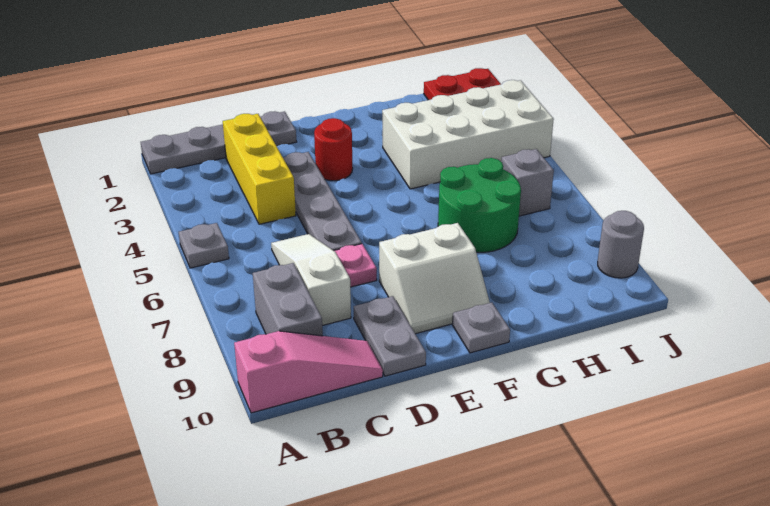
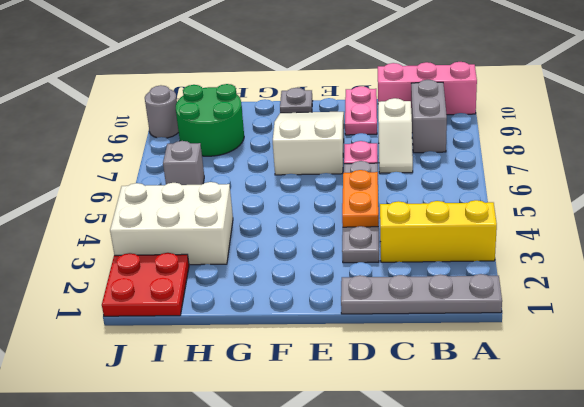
grey 1x1 plate [179,223,229,268] -> none
pink 1x3 slope [234,331,383,413] -> pink 1x3 brick [378,62,477,115]
yellow 1x3 brick [223,114,296,224] -> yellow 1x3 brick turned to [380,200,497,262]
white 1x3 slope [271,234,351,326] -> white 1x2 slope [378,98,413,173]
none -> orange 1x2 plate [342,170,378,227]
grey 1x2 plate [354,296,426,376] -> pink 1x2 plate [345,86,377,135]
red 1x1 round brick [314,118,353,181] -> none
white 2x2 slope [379,223,490,334] -> white 2x3 slope [273,112,344,175]
white 2x4 brick [382,80,554,189] -> white 2x3 brick [110,182,233,265]
green 2x2 round brick [438,158,521,252] -> green 2x2 round brick moved to [176,84,244,156]

